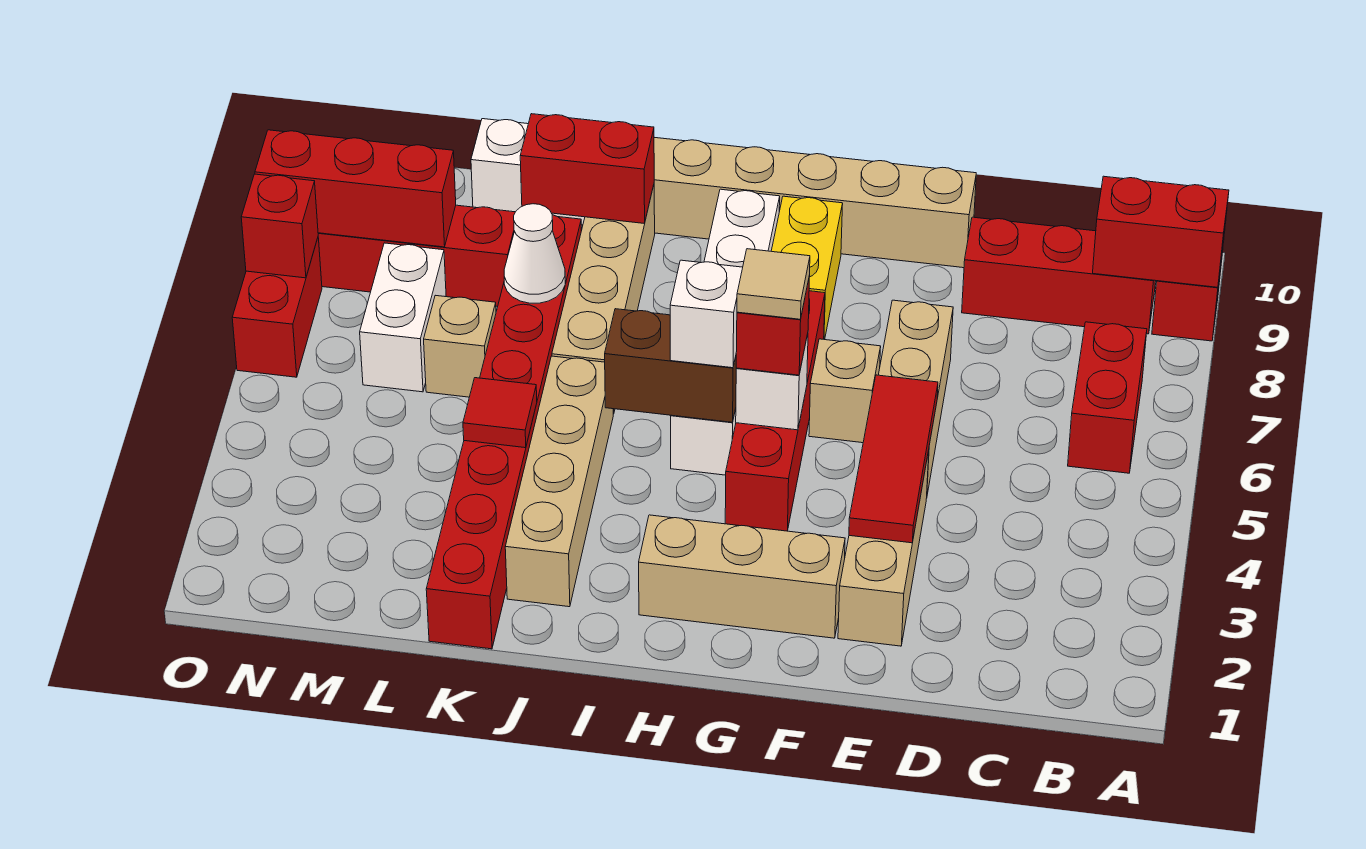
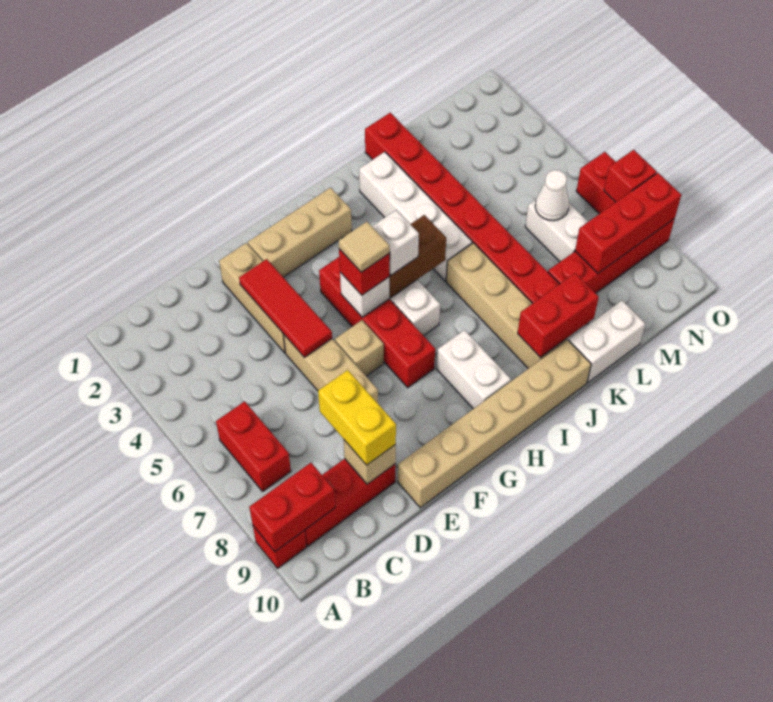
yellow 1x2 brick [771,196,843,340] -> yellow 1x2 brick moved to [318,370,396,465]
tan 1x4 brick [505,356,613,607] -> white 1x4 brick [359,152,472,281]
red 1x1 tile [463,378,537,448] -> none
white 1x1 cone [504,204,565,303] -> white 1x1 cone moved to [535,170,569,221]
tan 1x1 brick [424,295,496,397] -> tan 1x1 brick moved to [344,440,396,484]

